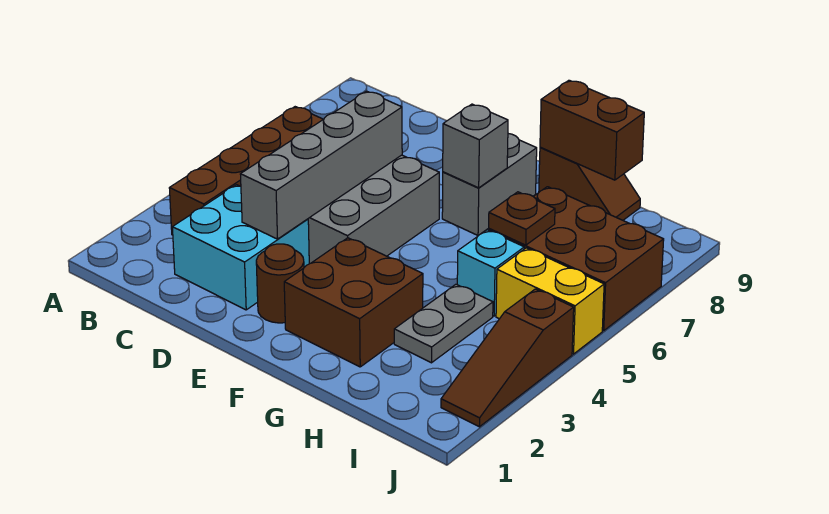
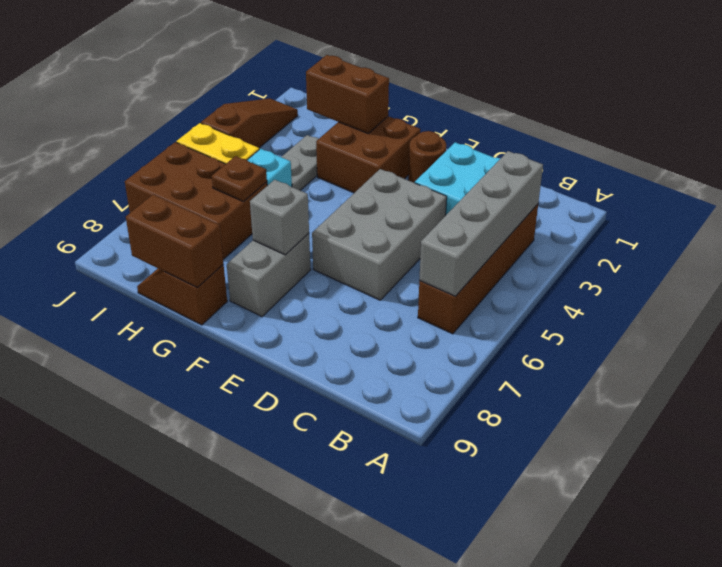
grey 1x4 brick [240,91,402,239] -> grey 1x4 brick moved to [419,151,543,296]
none -> brown 1x2 brick [306,55,389,133]

